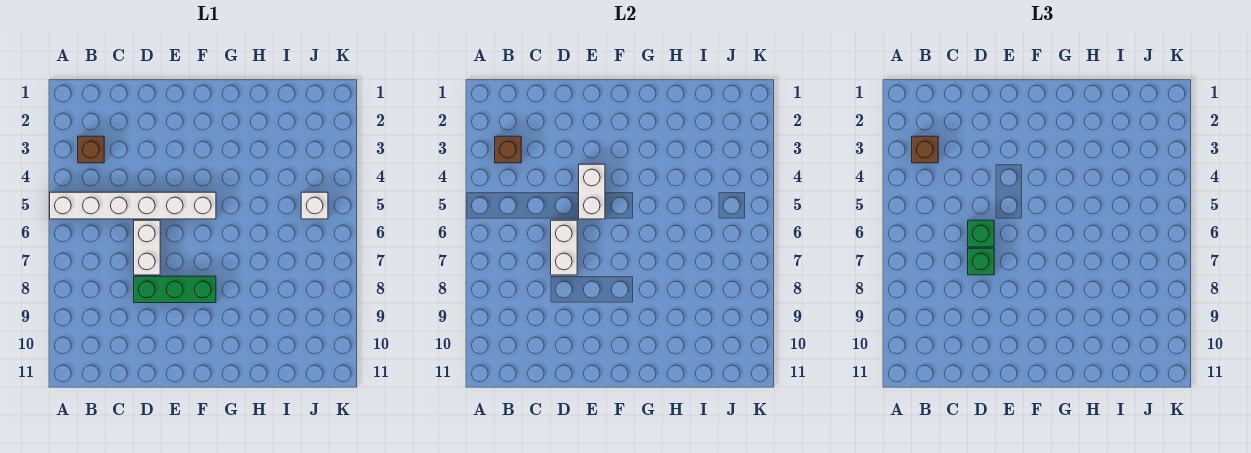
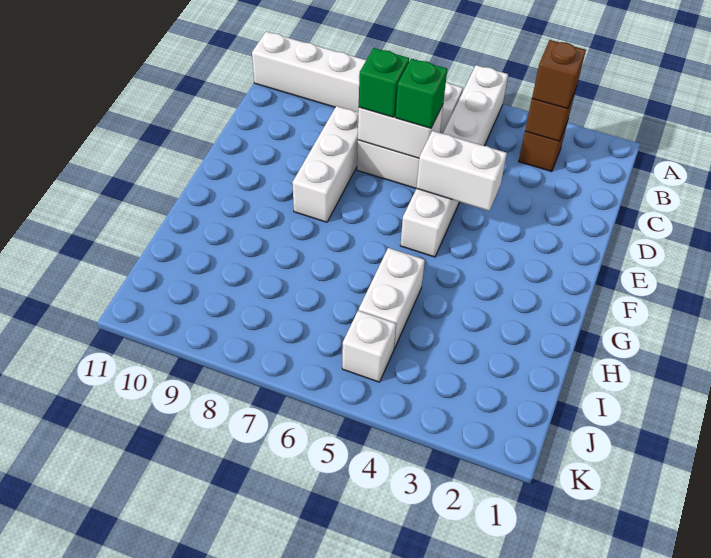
none -> white 1x6 brick [252,32,463,134]
green 1x3 brick [134,276,216,303] -> white 1x3 brick [292,106,358,222]
none -> white 1x2 brick [359,248,425,349]

